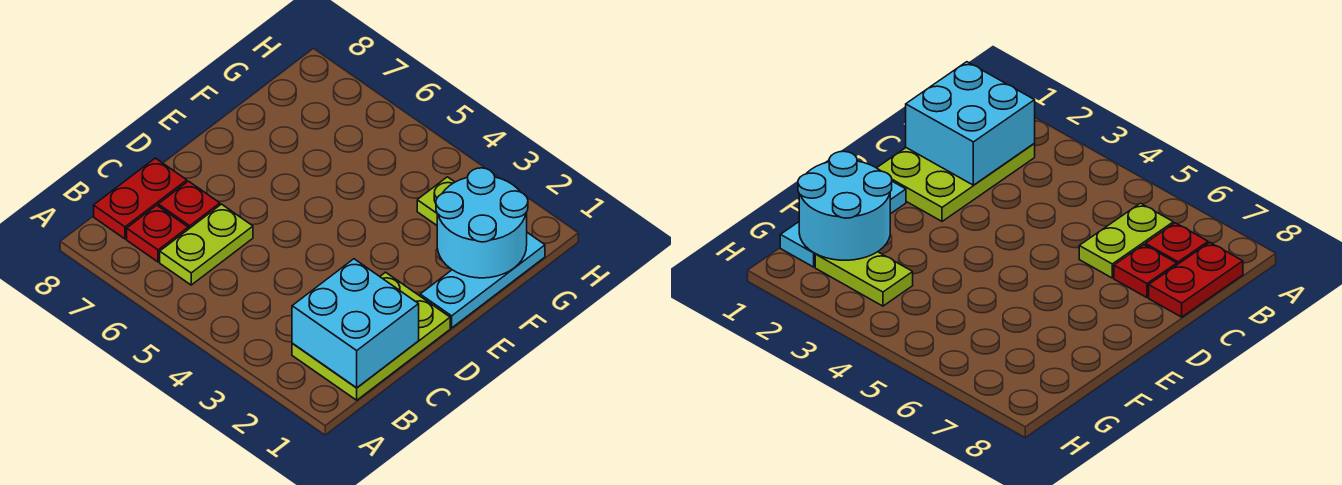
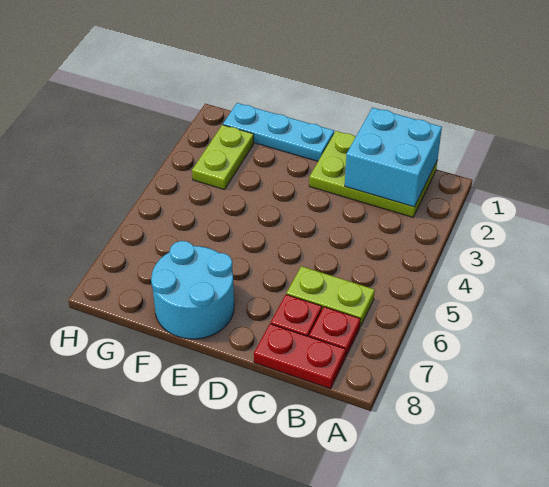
cyan 2x2 round brick [436,168,528,278] -> cyan 2x2 round brick moved to [151,241,234,339]

